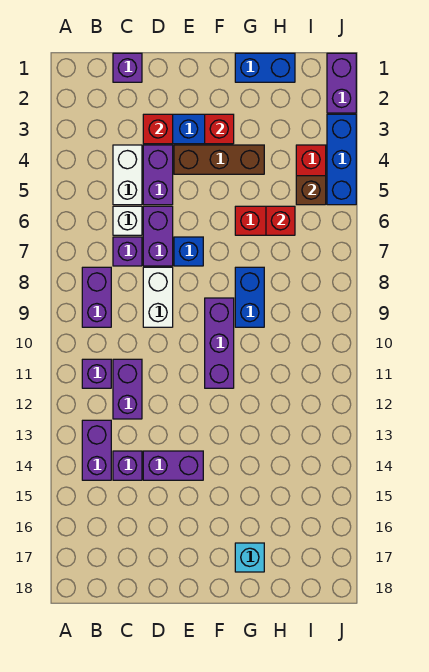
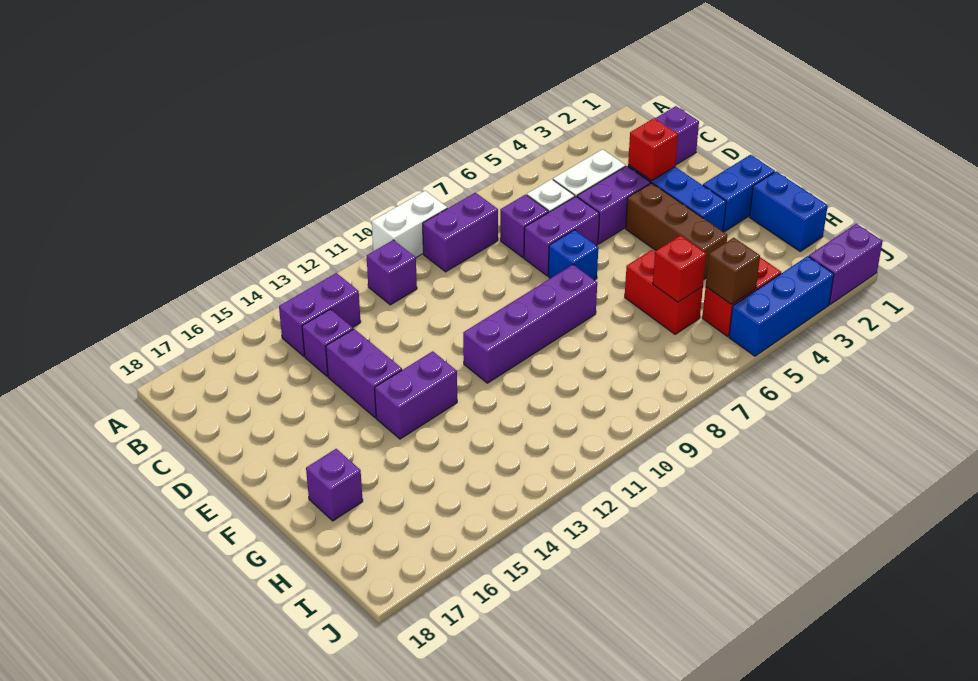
purple 1x2 brick [113,359,142,419] -> purple 1x2 brick moved to [375,351,457,439]
white 1x2 brick [143,267,173,327] -> white 1x2 brick moved to [372,191,447,257]
red 1x1 brick [205,114,234,144] -> none
purple 1x3 brick [205,298,234,388] -> purple 1x4 brick [463,265,597,383]
blue 1x2 brick [235,267,264,327] -> blue 1x2 brick moved to [703,155,775,232]
cyan 1x1 brick [235,543,264,572] -> purple 1x1 brick [306,449,363,521]

